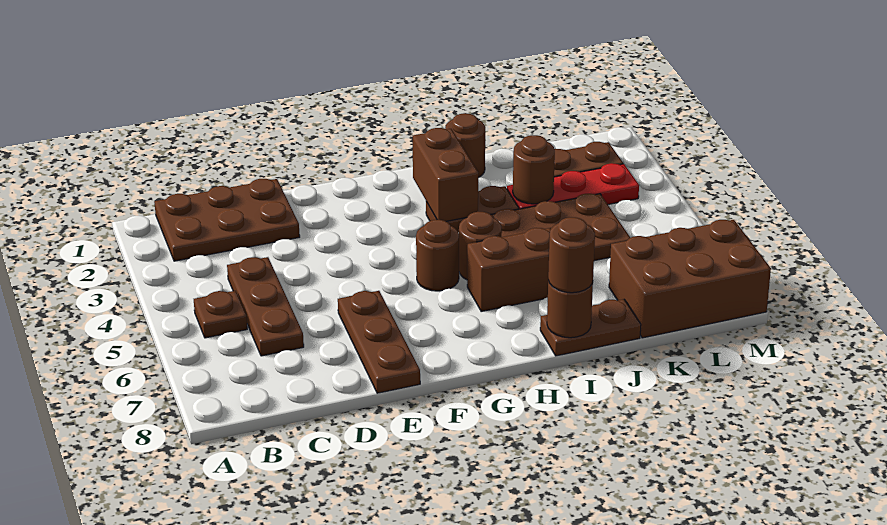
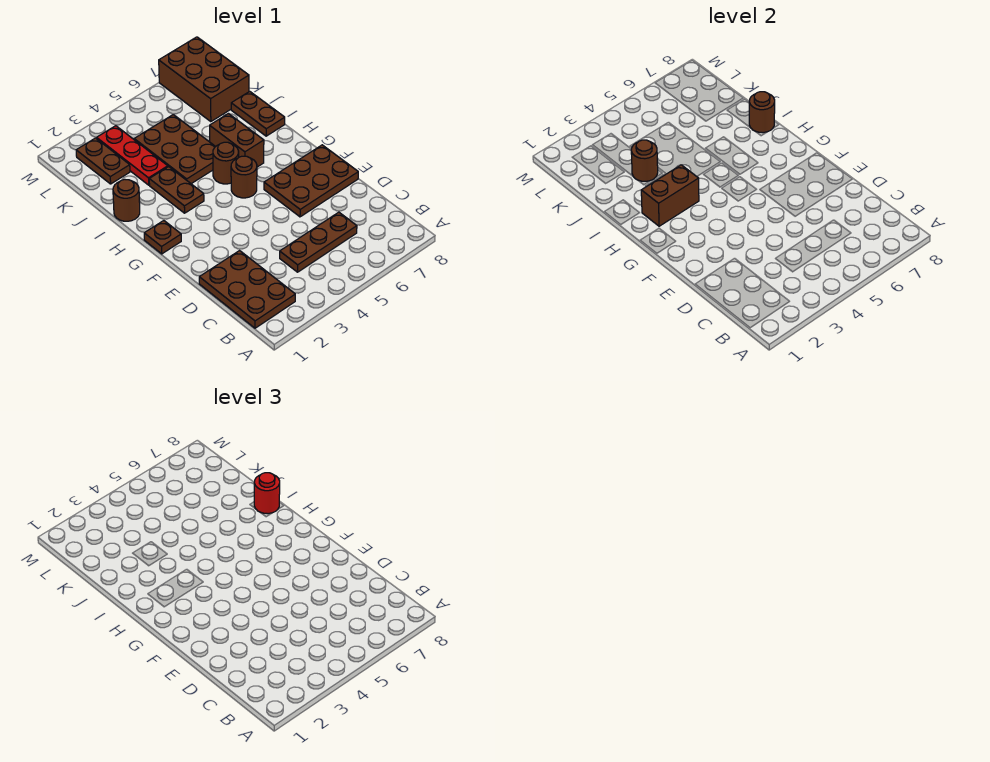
brown 1x1 plate [194,291,247,338] -> brown 1x1 plate moved to [144,221,181,254]
brown 1x3 plate [338,291,420,393] -> brown 2x3 plate [264,145,358,217]
brown 1x1 round brick [548,217,595,293] -> red 1x1 round brick [254,473,280,514]

